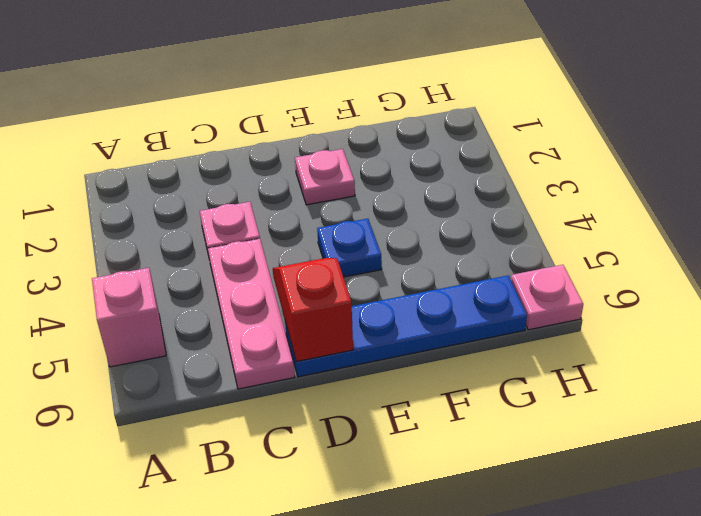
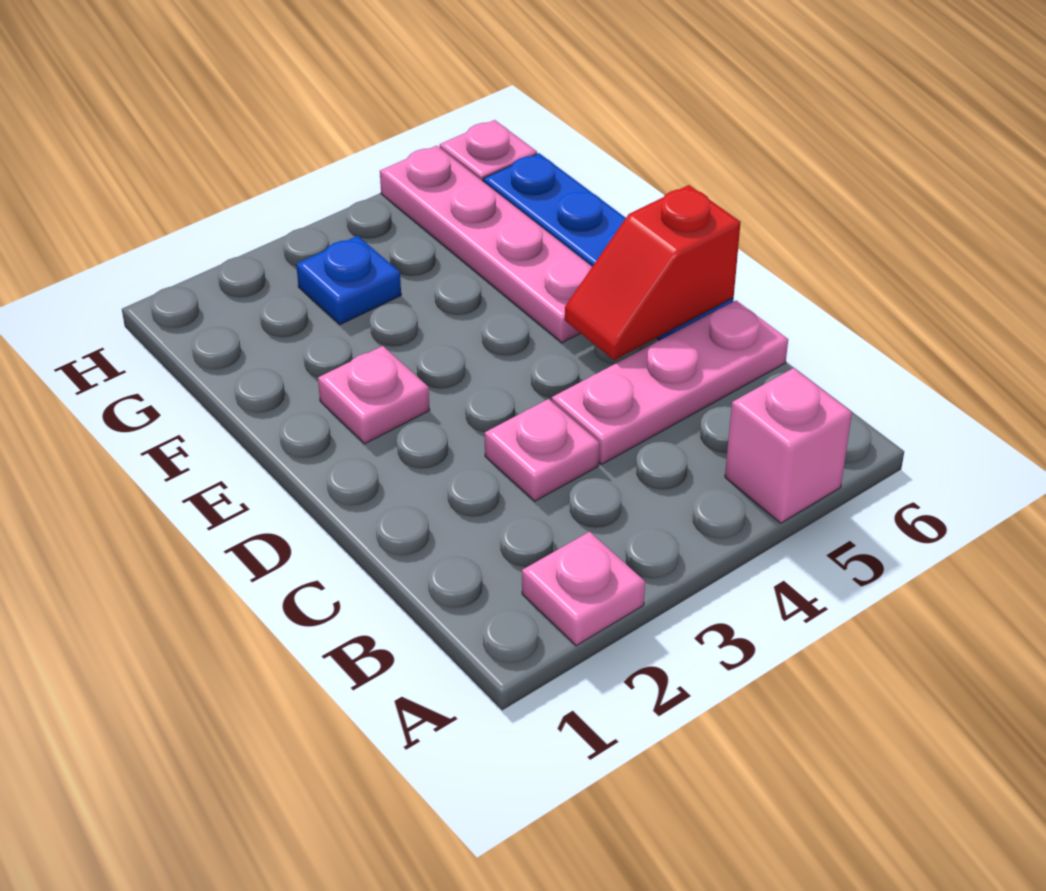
none -> pink 1x1 plate [522,532,645,646]
blue 1x1 plate [317,219,382,277] -> blue 1x1 plate moved to [296,236,401,325]
none -> pink 1x4 plate [380,146,592,343]

